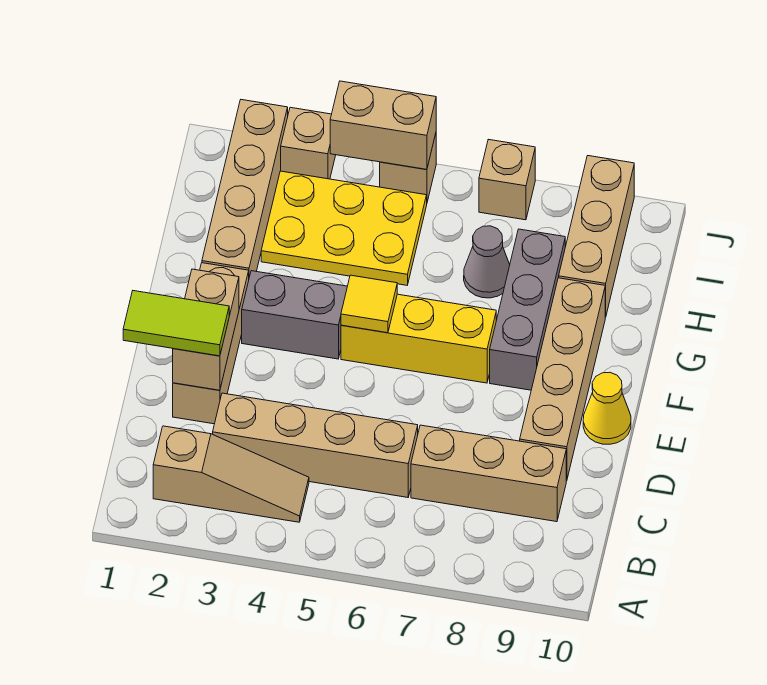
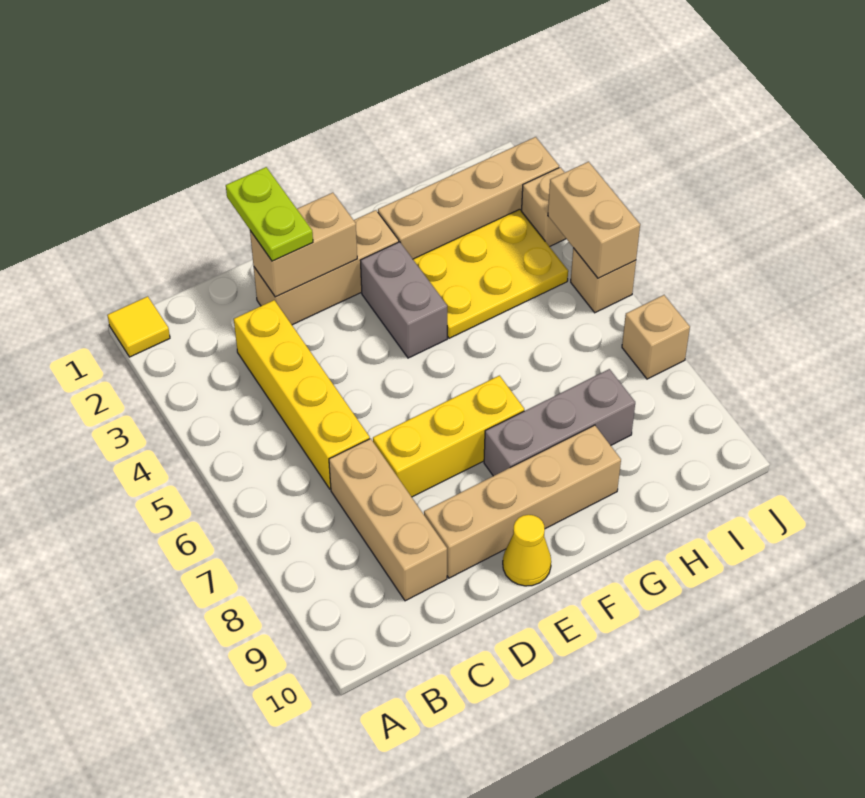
tan 1x3 slope [153,426,309,522] -> none
tan 1x4 brick [213,393,418,497] -> yellow 1x4 brick [234,300,370,489]
lime 1x2 tile [123,291,229,356] -> lime 1x2 plate [226,167,313,261]
yellow 1x3 brick [341,294,496,383] -> yellow 1x3 brick turned to [373,376,524,497]
yellow 1x1 tile [341,275,397,333] -> yellow 1x1 tile moved to [107,296,170,357]
yellow 2x3 plate [261,171,427,285] -> yellow 2x3 plate turned to [413,209,568,338]
grey 1x1 cone [464,226,510,298] -> none
tan 1x3 brick [559,156,634,317] -> none

